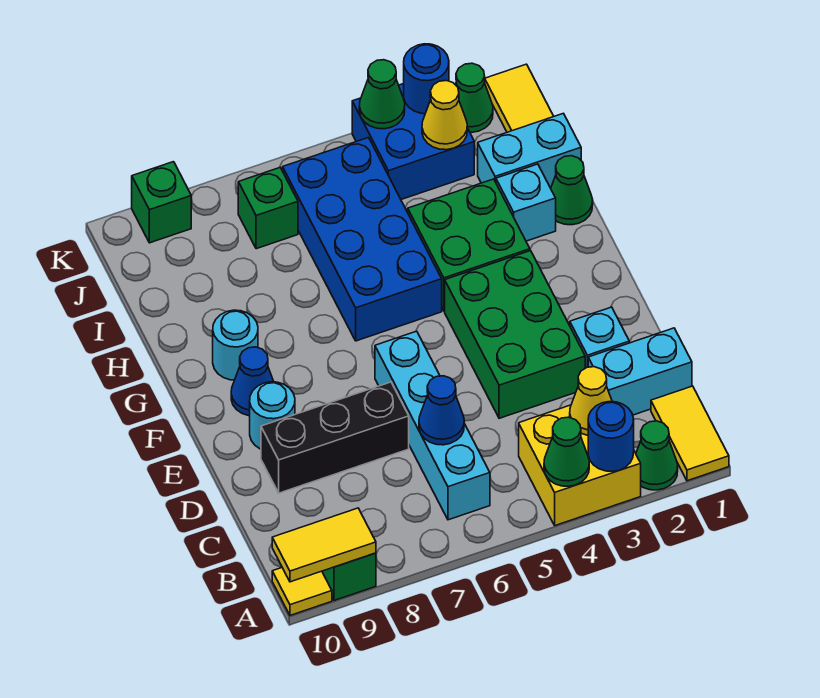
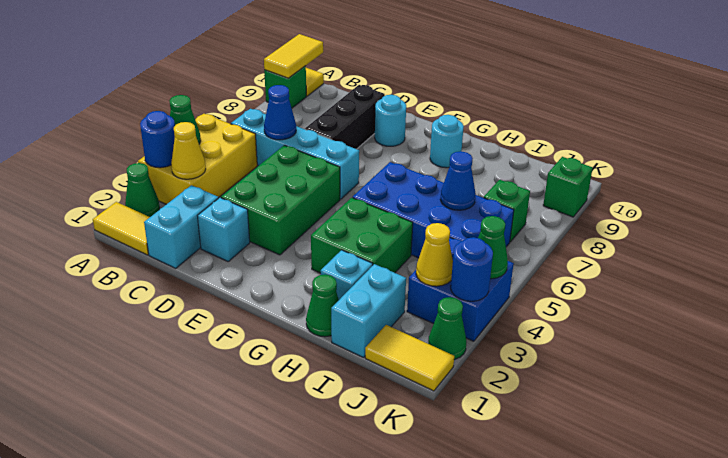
yellow 2x2 brick [519,405,641,526] -> yellow 2x3 brick [138,114,257,204]
green 2x3 brick [445,251,585,418] -> green 2x3 brick turned to [221,145,340,255]
blue 1x1 cone [231,347,274,416] -> blue 1x1 cone moved to [440,151,476,210]

